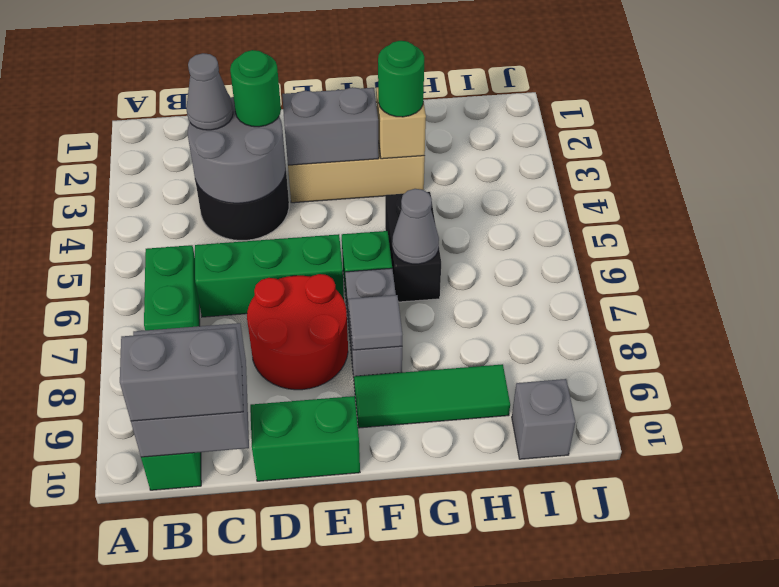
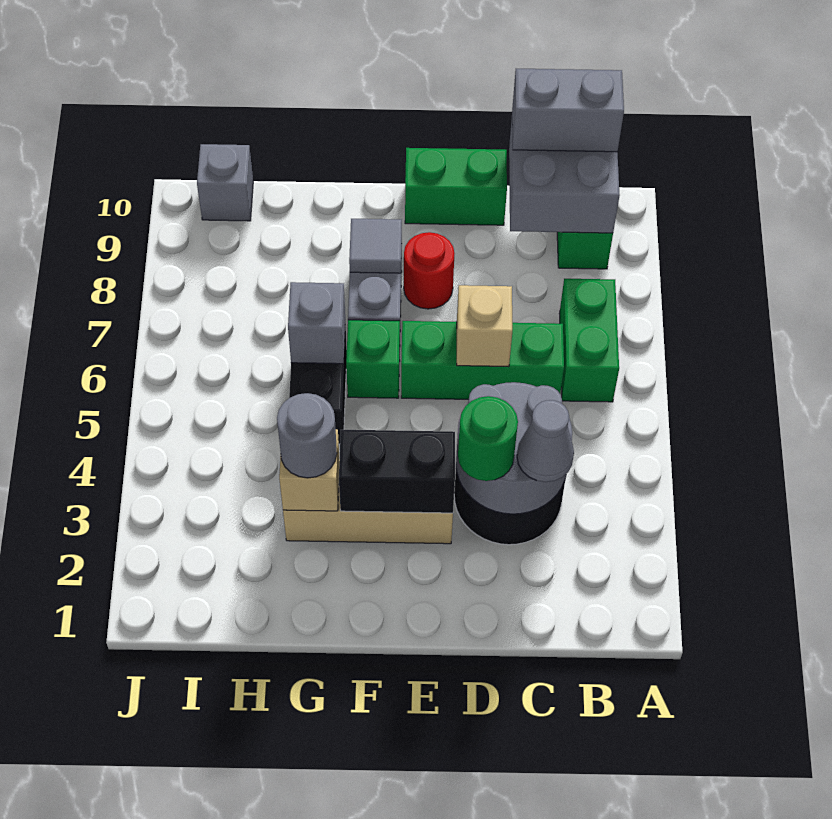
none -> tan 1x1 brick [457,285,512,367]
red 2x2 round brick [247,274,348,390] -> red 1x1 round brick [404,232,455,309]
grey 1x2 brick [282,87,379,165] -> black 1x2 brick [339,430,455,513]
green 1x3 tile [354,364,510,428] -> none
green 1x1 round brick [378,41,424,117] -> grey 1x1 round brick [277,393,337,478]
grey 1x1 cone [392,189,439,264] -> grey 1x1 brick [288,282,345,364]

